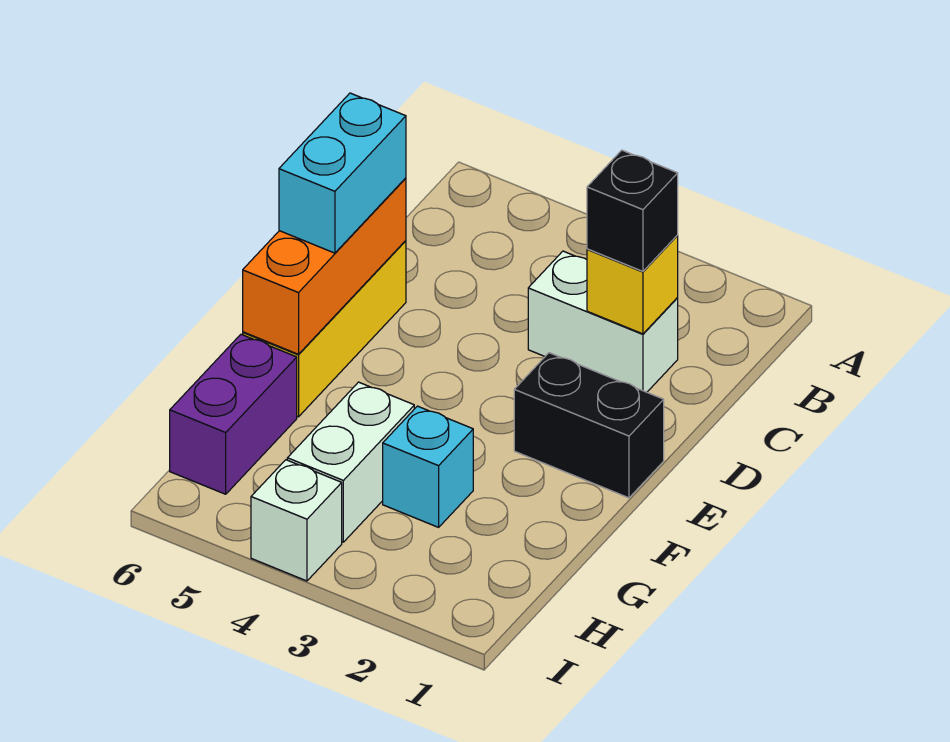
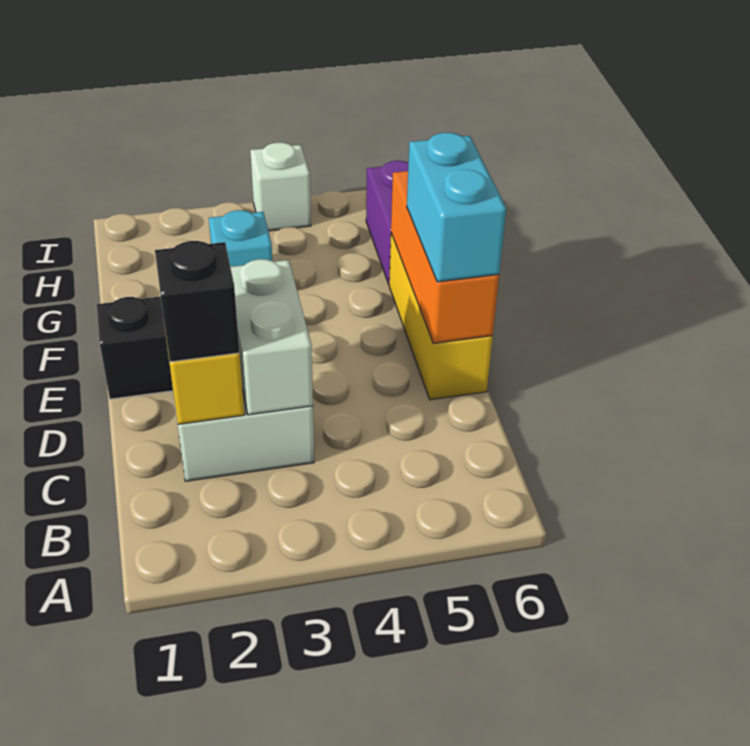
white 1x2 brick [287,382,414,542] -> white 1x2 brick moved to [231,259,313,415]

